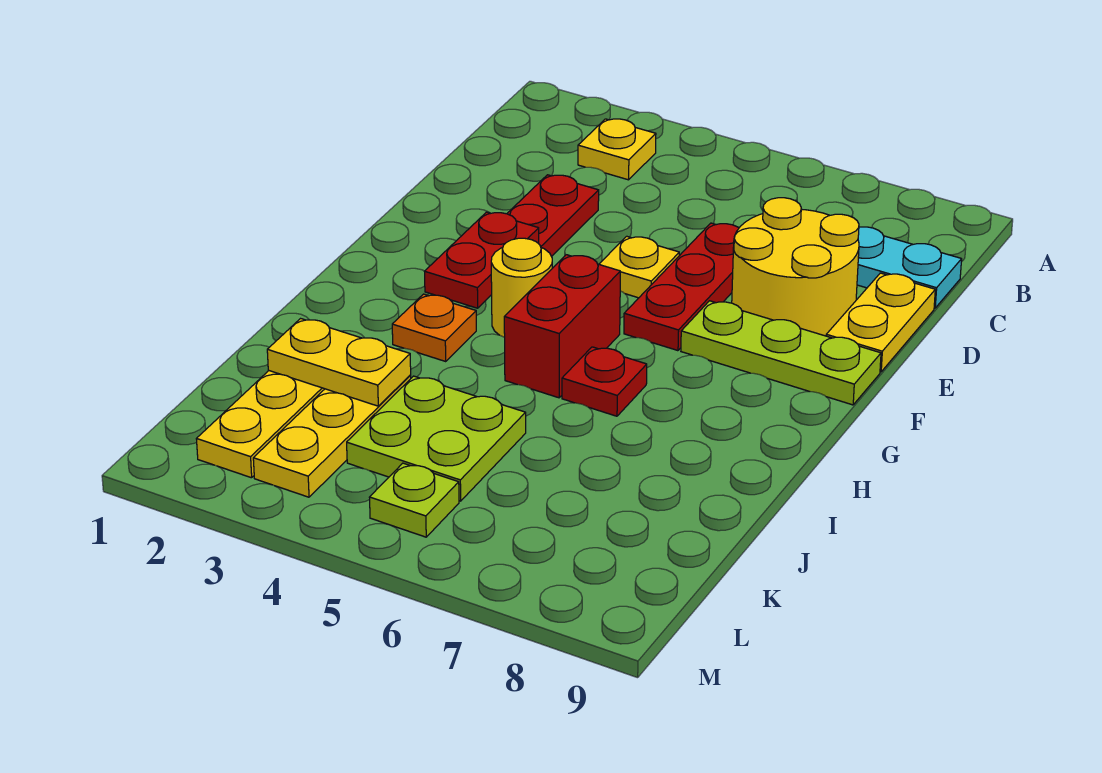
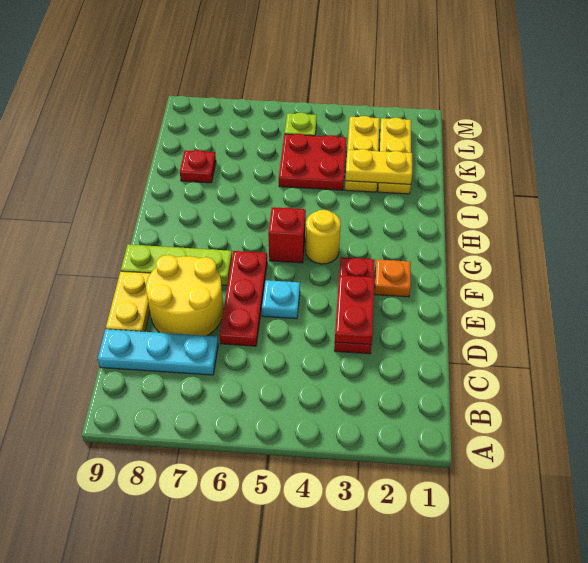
yellow 1x1 plate [578,119,656,180] -> none
yellow 1x1 plate [599,236,679,298] -> cyan 1x1 plate [262,280,300,319]
red 1x2 plate [425,212,539,308] -> red 1x2 plate moved to [335,275,375,345]
red 1x2 brick [504,255,620,398] -> red 1x1 brick [268,207,306,263]
orange 1x1 plate [392,294,476,361] -> orange 1x1 plate moved to [375,260,411,297]
red 1x1 plate [562,347,647,416] -> red 1x1 plate moved to [180,150,216,183]
lime 2x2 plate [347,376,526,501] -> red 2x2 plate [279,134,347,190]

